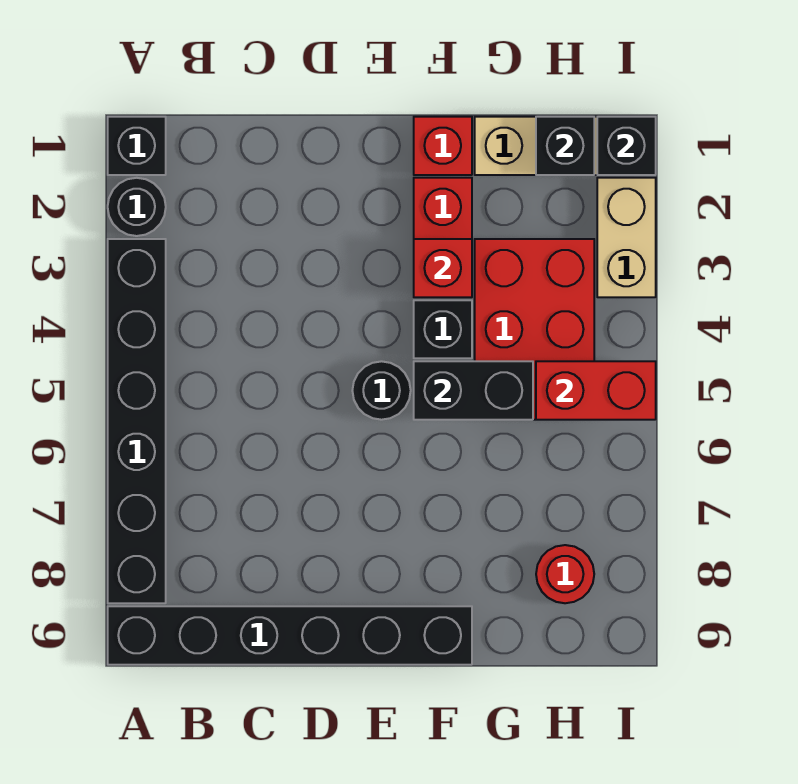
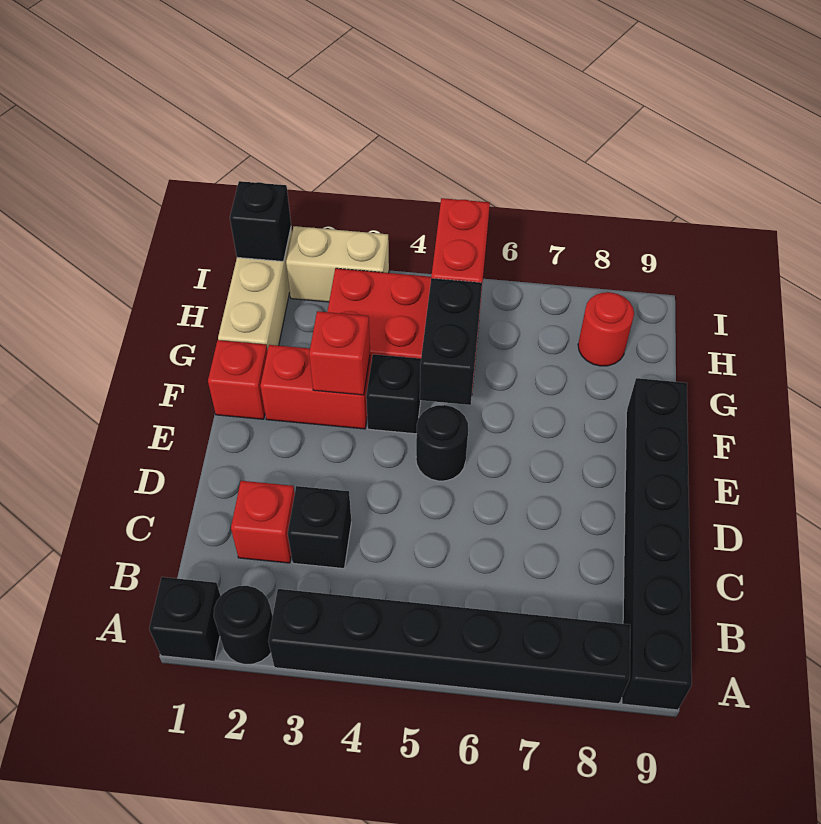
none -> red 1x1 brick [231,481,295,563]
black 1x1 brick [536,117,594,175] -> black 1x1 brick moved to [288,486,351,569]

